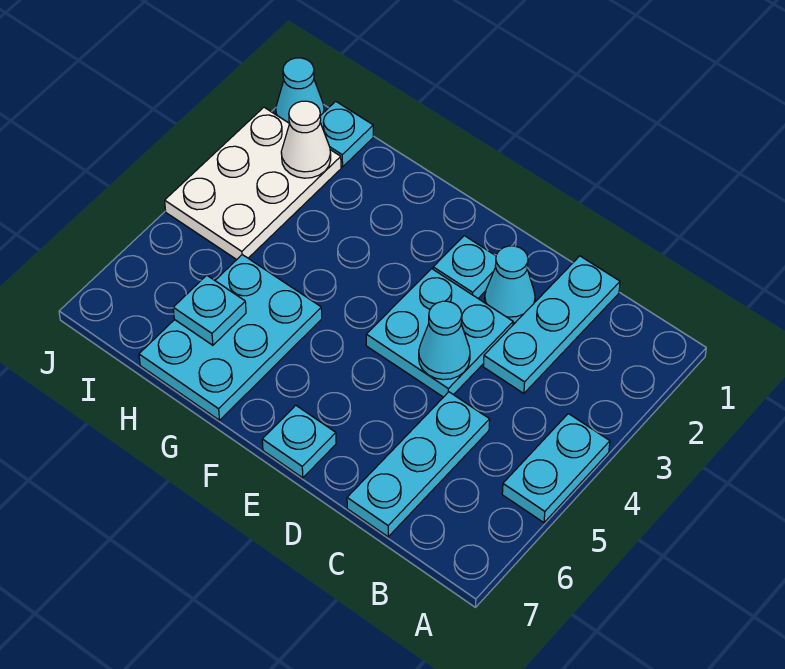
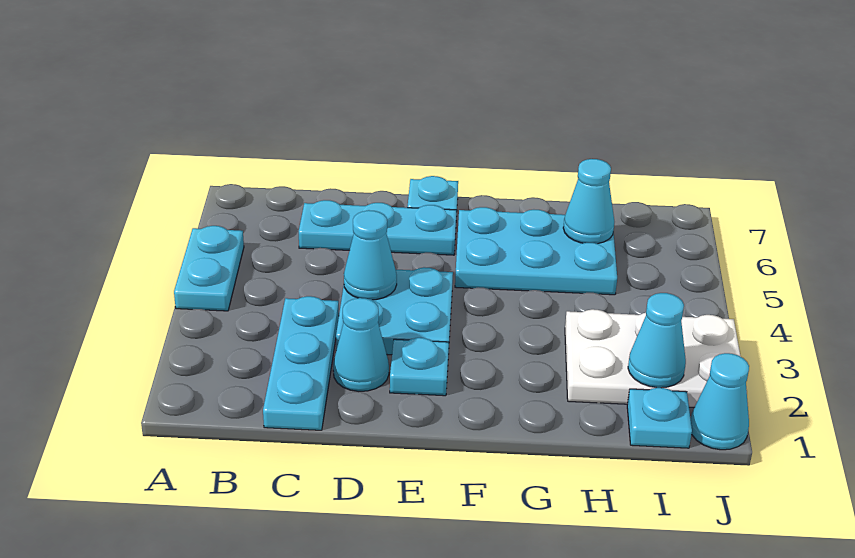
cyan 1x3 plate [347,392,490,537] -> cyan 1x3 plate turned to [299,200,457,255]
cyan 2x3 plate [139,255,322,420] -> cyan 2x3 plate turned to [455,207,617,295]
cyan 1x1 plate [173,275,246,345] -> cyan 1x1 cone [563,159,614,244]
white 2x3 plate [165,107,341,260] -> white 2x3 plate turned to [565,309,741,407]
white 1x1 cone [281,101,331,178] -> cyan 1x1 cone [628,293,686,388]

